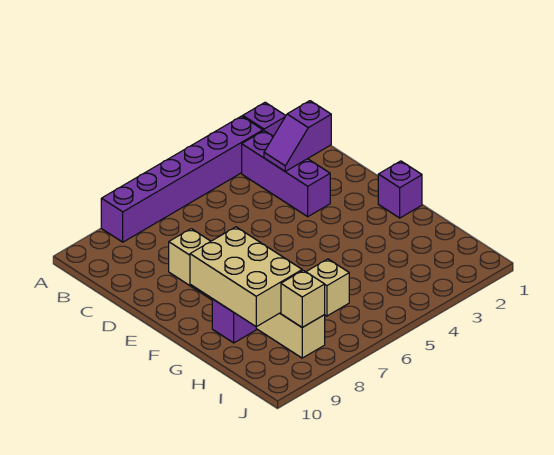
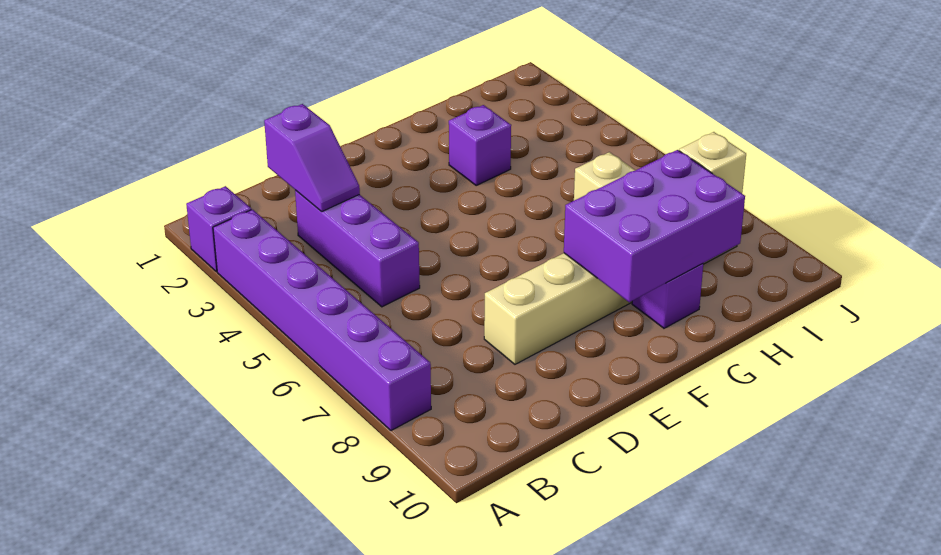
purple 1x3 brick [242,131,330,217] -> purple 1x3 brick turned to [295,190,420,307]
purple 1x1 brick [378,161,422,218] -> purple 1x1 brick moved to [449,105,511,185]
tan 2x3 brick [190,227,302,327] -> purple 2x3 brick [564,150,745,302]

